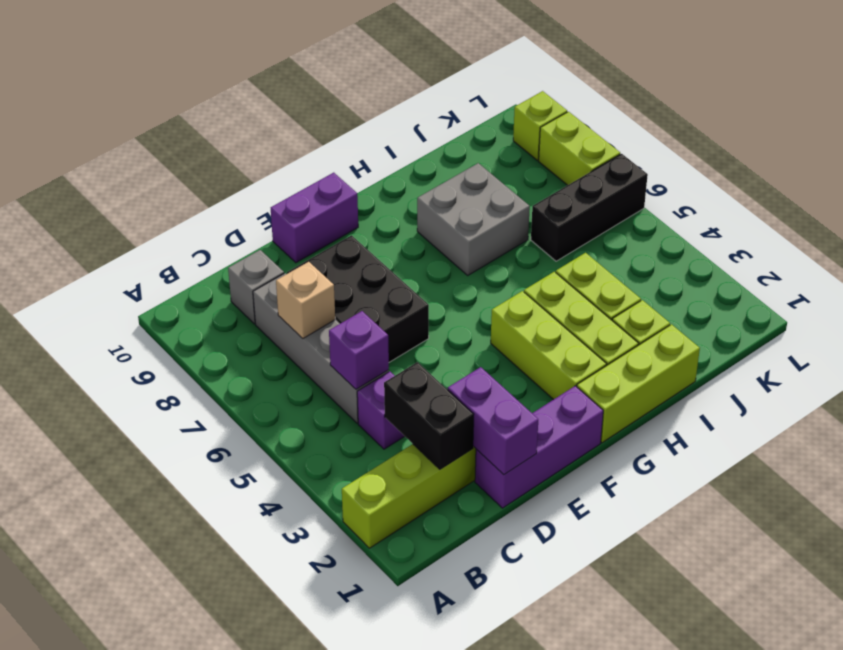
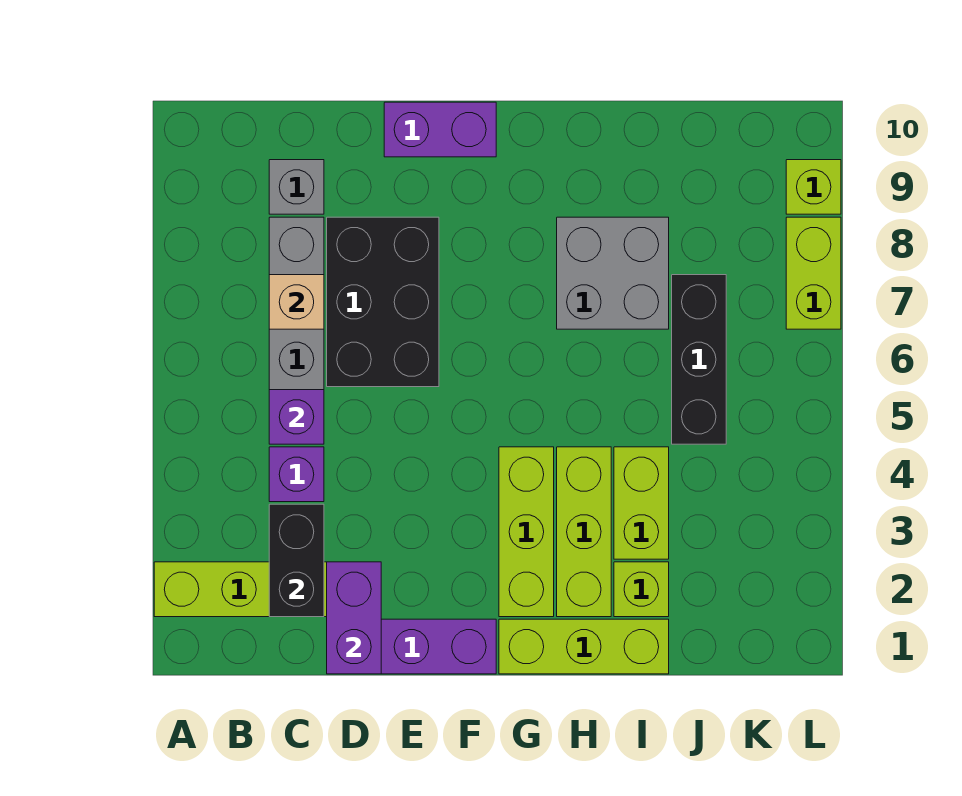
black 1x3 brick [531,154,648,261] -> black 1x3 brick turned to [672,275,726,444]

